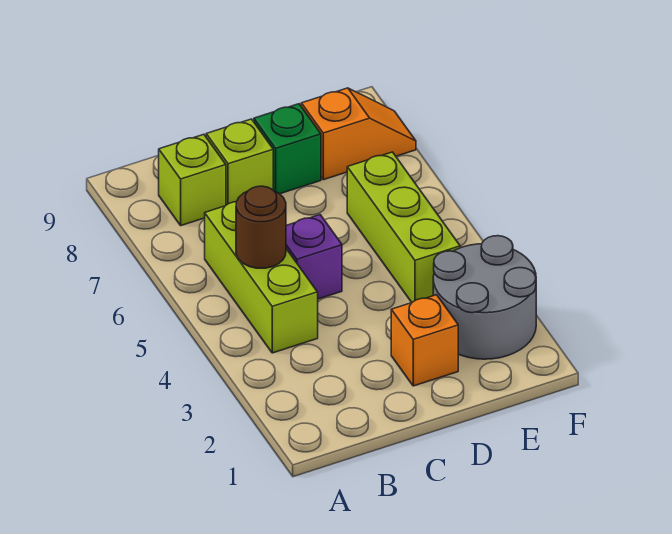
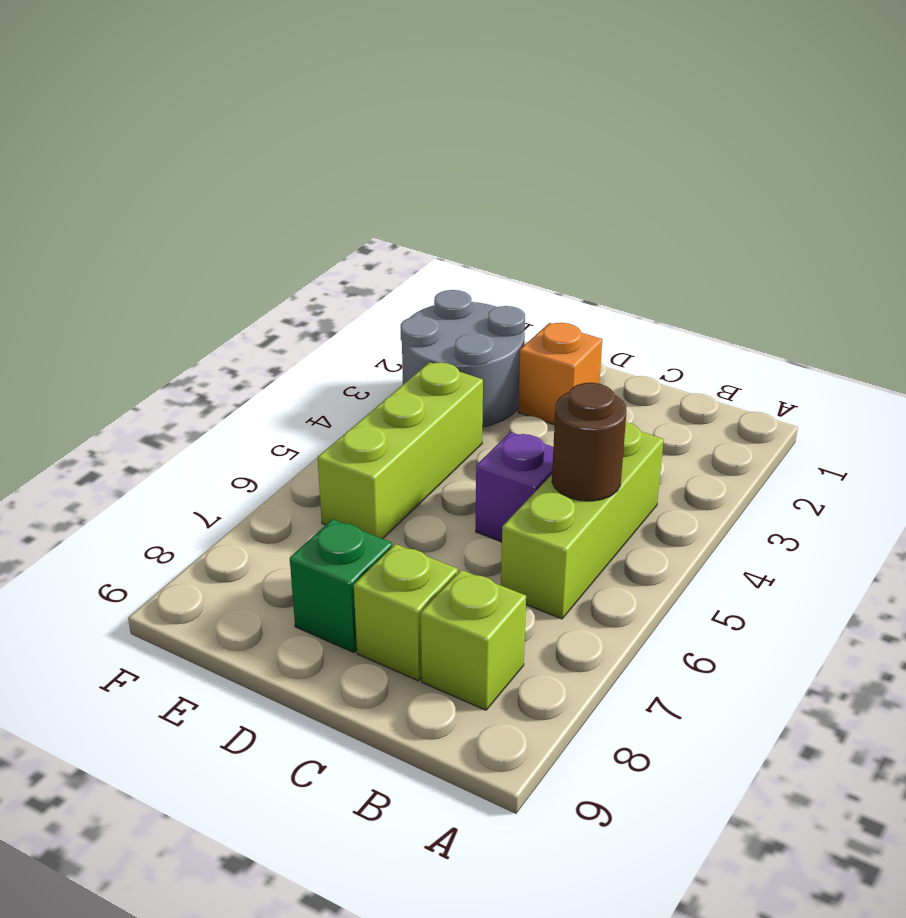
orange 1x2 slope [301,88,416,180] -> none

